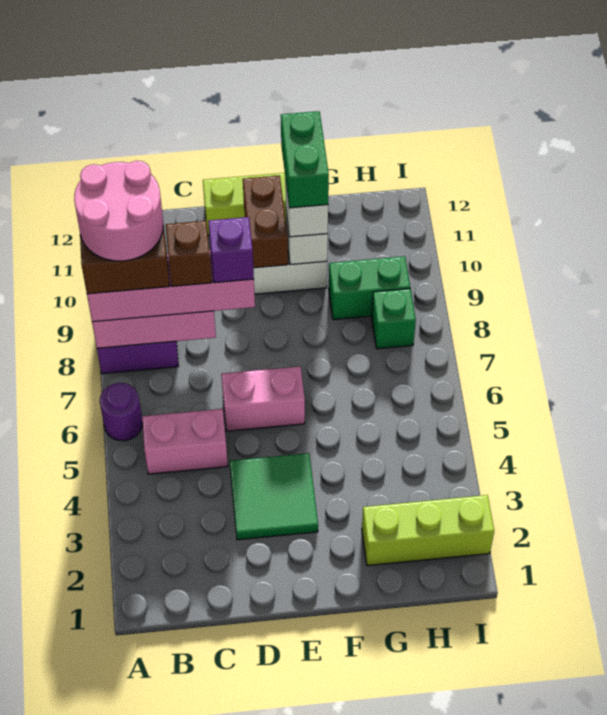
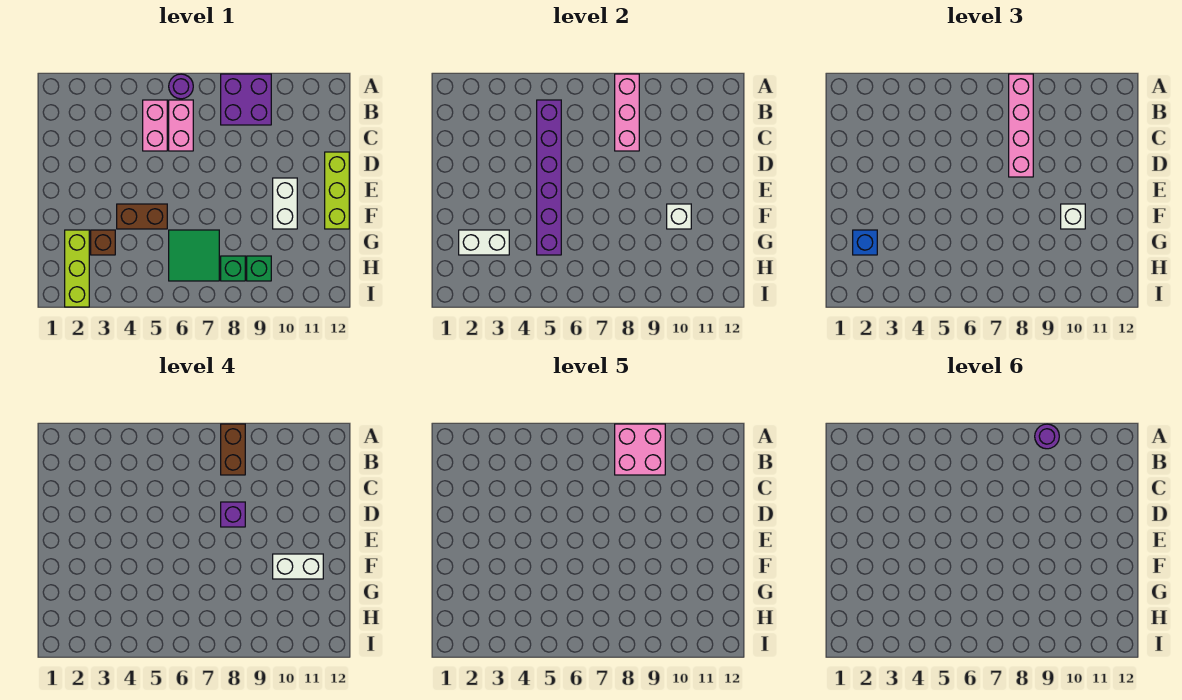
pink 2x2 round brick [74,161,163,261] -> pink 2x2 brick [615,424,665,475]
none -> purple 1x1 round brick [1035,424,1059,449]
none -> purple 1x6 brick [537,100,561,255]
brown 1x1 brick [166,221,212,286] -> brown 1x1 brick moved to [91,230,115,255]
green 2x2 tile [229,453,318,540] -> green 2x2 tile moved to [169,230,219,281]
pink 1x2 brick [221,366,305,431] -> pink 1x2 brick moved to [169,100,193,151]
brown 1x2 brick [243,175,288,268] -> brown 1x2 brick moved to [117,204,167,229]
green 1x2 brick [281,111,329,208] -> white 1x2 brick [273,554,323,579]
none -> white 1x2 brick [459,230,509,255]
none -> blue 1x1 brick [853,230,877,255]
green 1x2 brick [329,256,410,320] -> green 1x1 brick [247,256,271,281]

